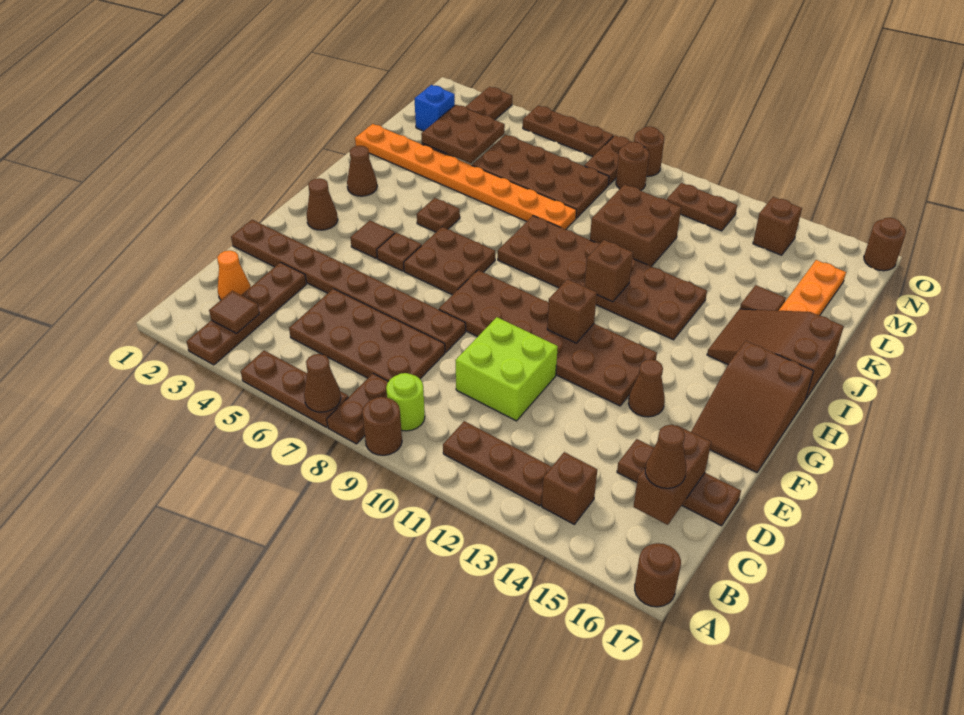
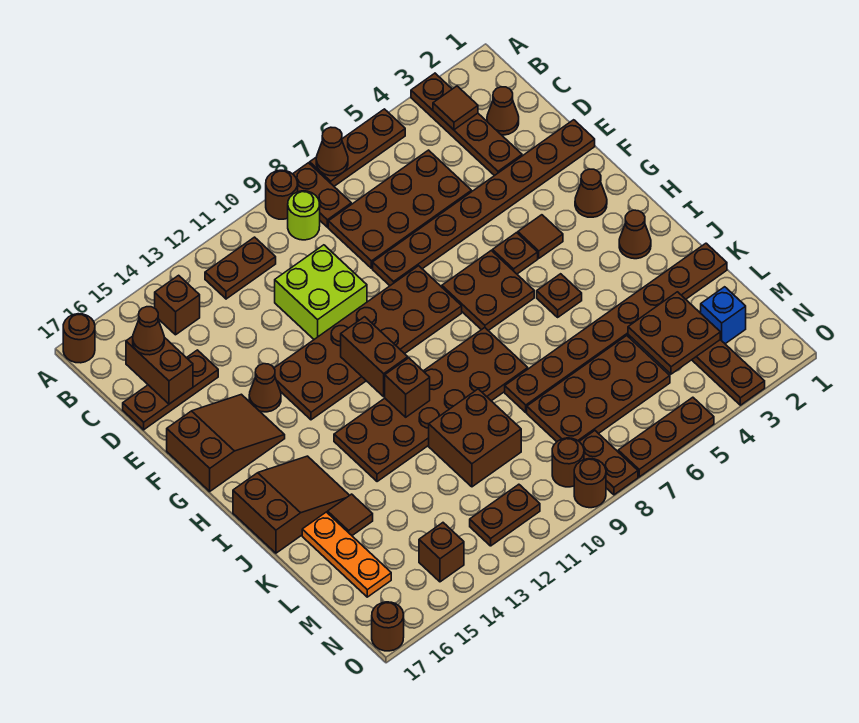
brown 1x3 plate [443,421,551,506] -> brown 1x2 plate [205,237,276,299]
orange 1x1 cone [217,250,250,300] -> brown 1x1 cone [487,87,519,135]
brown 2x3 slope [691,341,813,472] -> brown 2x3 slope turned to [167,394,285,491]
brown 1x1 brick [547,279,597,343] -> brown 1x2 brick [341,317,408,397]
orange 1x8 plate [355,124,576,230] -> brown 1x8 plate [505,243,727,412]

